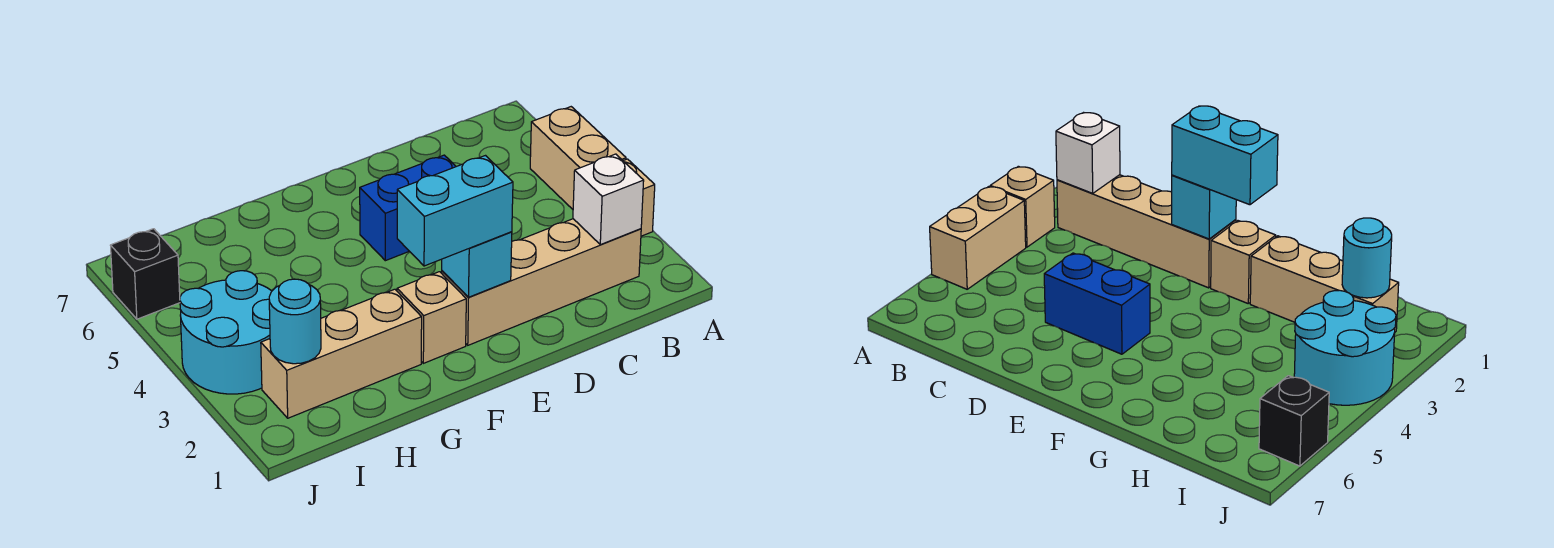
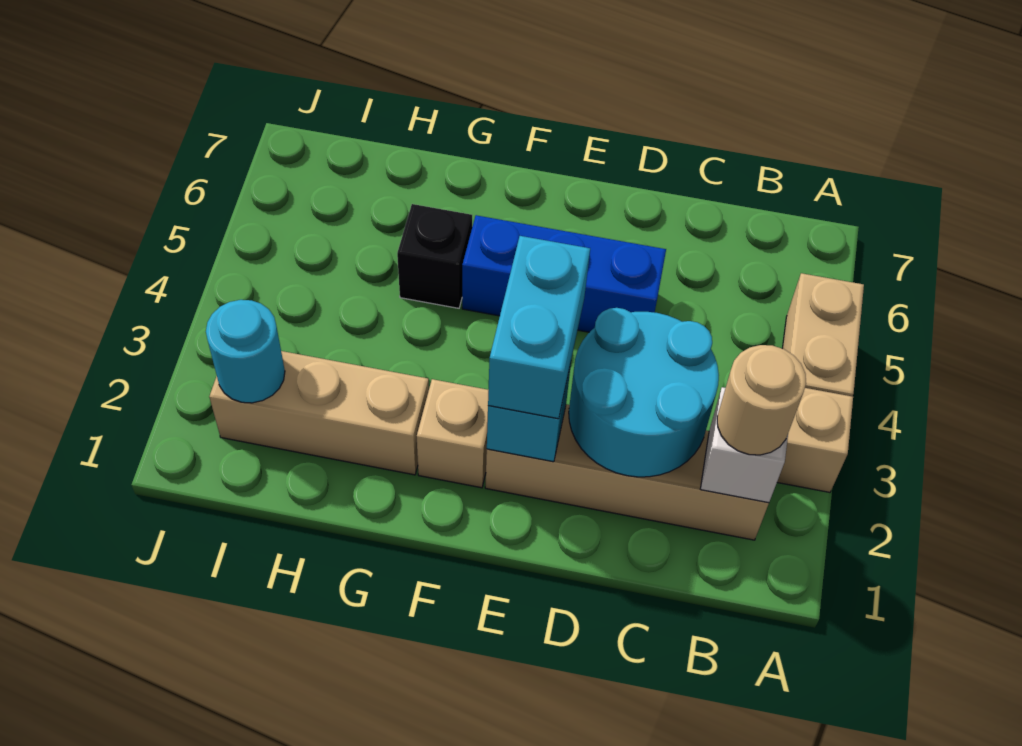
none -> tan 1x1 round brick [717,345,806,455]
blue 1x2 brick [360,155,456,261] -> blue 1x3 brick [462,215,666,332]
cyan 1x2 brick [397,156,513,266] -> cyan 1x2 brick turned to [488,236,590,419]
cyan 2x2 round brick [180,271,272,394] -> cyan 2x2 round brick moved to [569,308,719,477]
black 1x1 brick [110,229,180,319] -> black 1x1 brick moved to [397,204,472,308]

